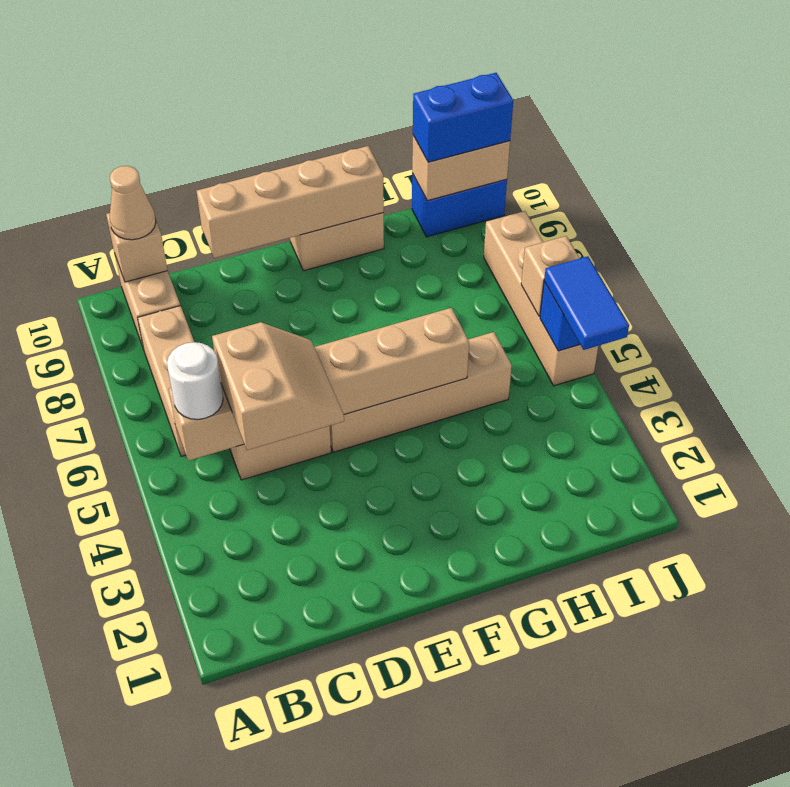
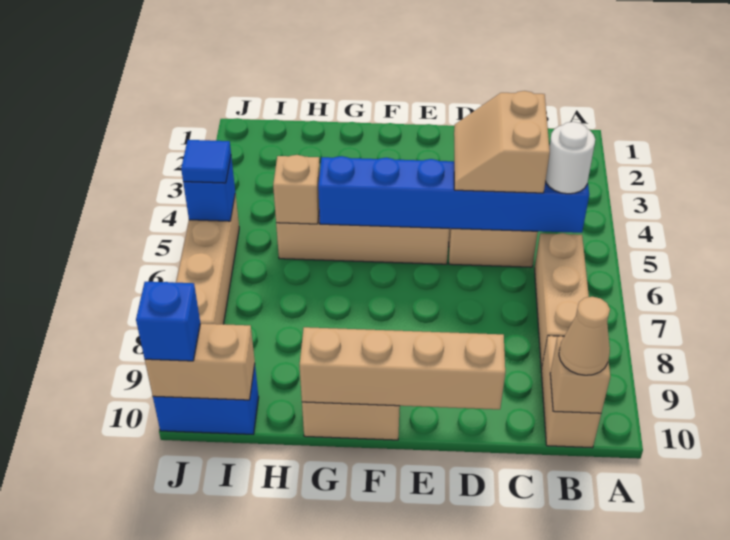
tan 1x6 brick [169,308,469,461] -> blue 1x6 brick [318,156,589,233]
blue 1x2 brick [413,73,513,162] -> blue 1x1 brick [136,282,200,361]
blue 1x2 tile [544,256,629,350] -> blue 1x1 tile [181,140,231,183]
tan 1x1 brick [521,236,580,316] -> tan 1x1 brick moved to [273,155,320,224]

